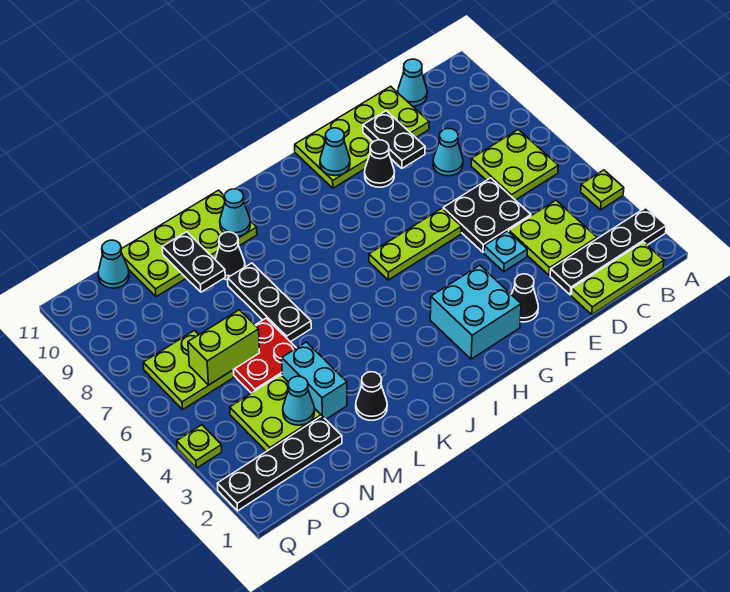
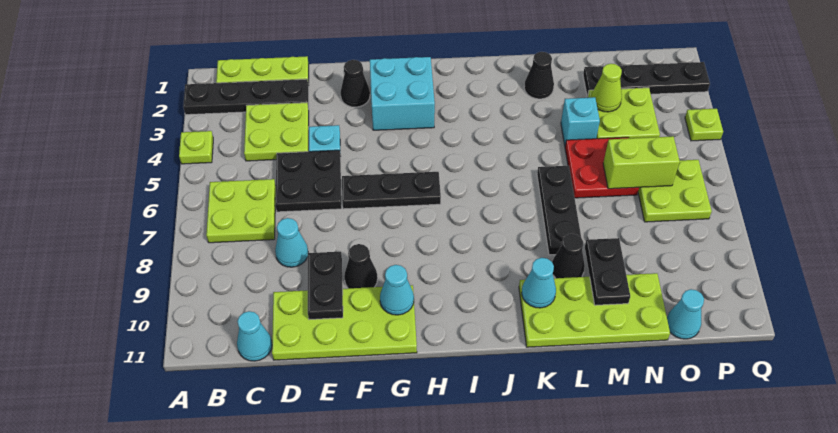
lime 1x3 plate [369,209,461,280] -> black 1x3 plate [342,172,441,209]
cyan 1x2 brick [282,342,347,419] -> cyan 1x1 brick [561,97,600,145]
cyan 1x1 cone [283,376,315,425] -> lime 1x1 cone [591,64,622,112]

